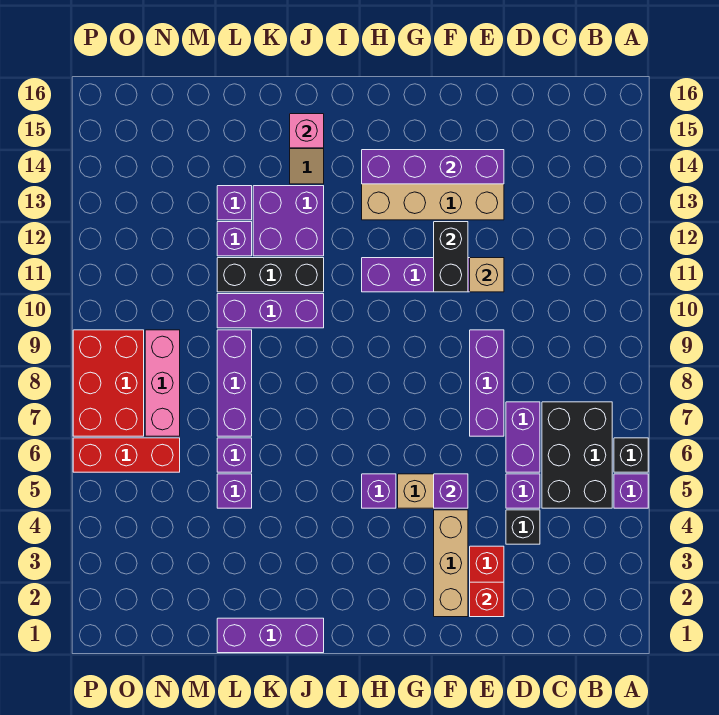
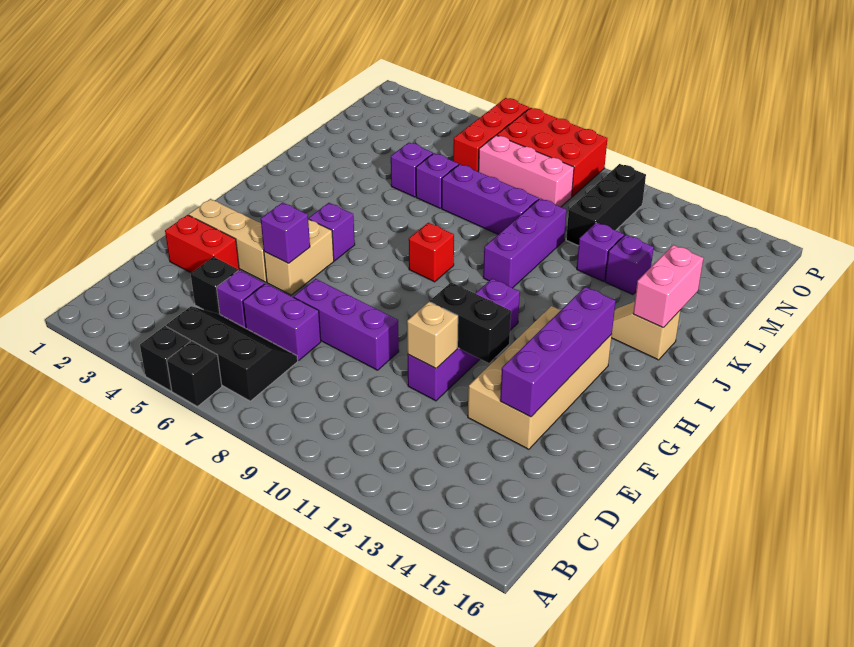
purple 1x1 brick [614,474,648,508] -> black 1x1 brick [140,326,190,391]
black 2x3 brick [542,402,612,508] -> black 2x3 slope [166,306,298,401]
red 1x1 brick [470,582,504,617] -> red 1x1 brick moved to [409,223,454,282]
purple 1x3 brick [217,618,324,653] -> none
black 1x3 brick [217,258,324,292] -> black 1x3 brick moved to [566,164,646,246]
purple 2x2 brick [253,186,324,256] -> none
pink 1x1 brick [290,114,324,148] -> pink 1x2 brick [633,245,703,328]

